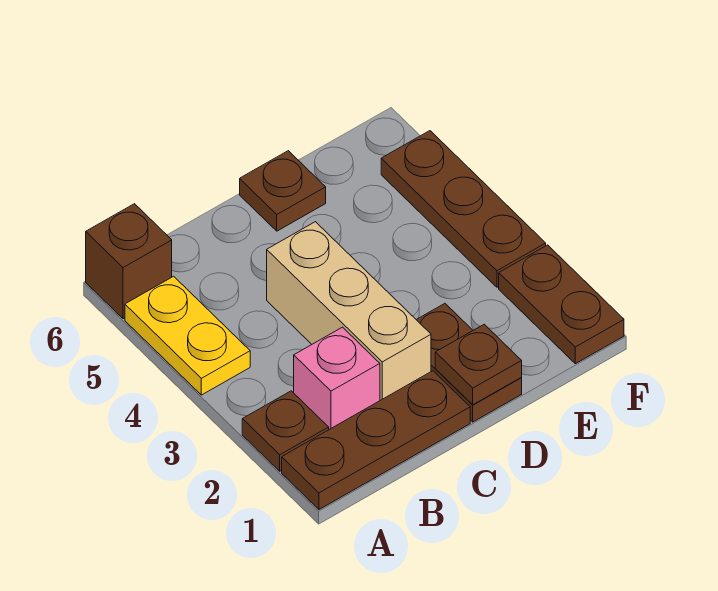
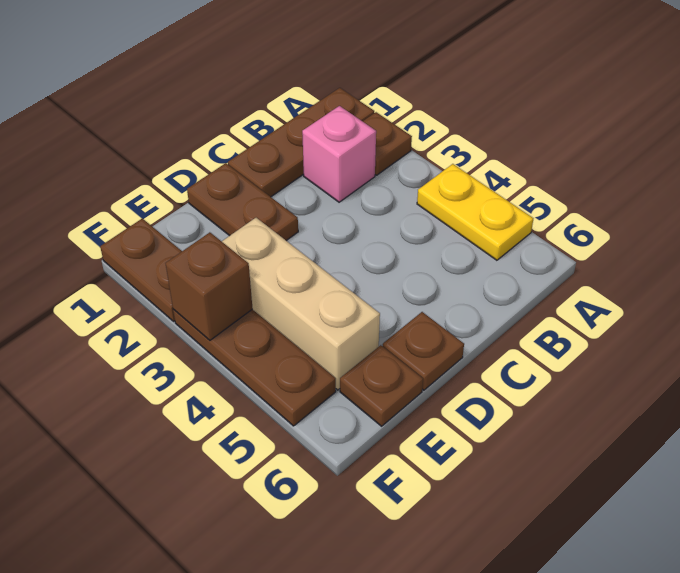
brown 1x1 brick [86,204,172,319] -> brown 1x1 brick moved to [165,232,253,340]
tan 1x3 brick [267,222,431,400] -> tan 1x3 brick moved to [222,218,380,390]
brown 1x1 plate [435,324,522,405] -> brown 1x1 plate moved to [340,345,423,426]

